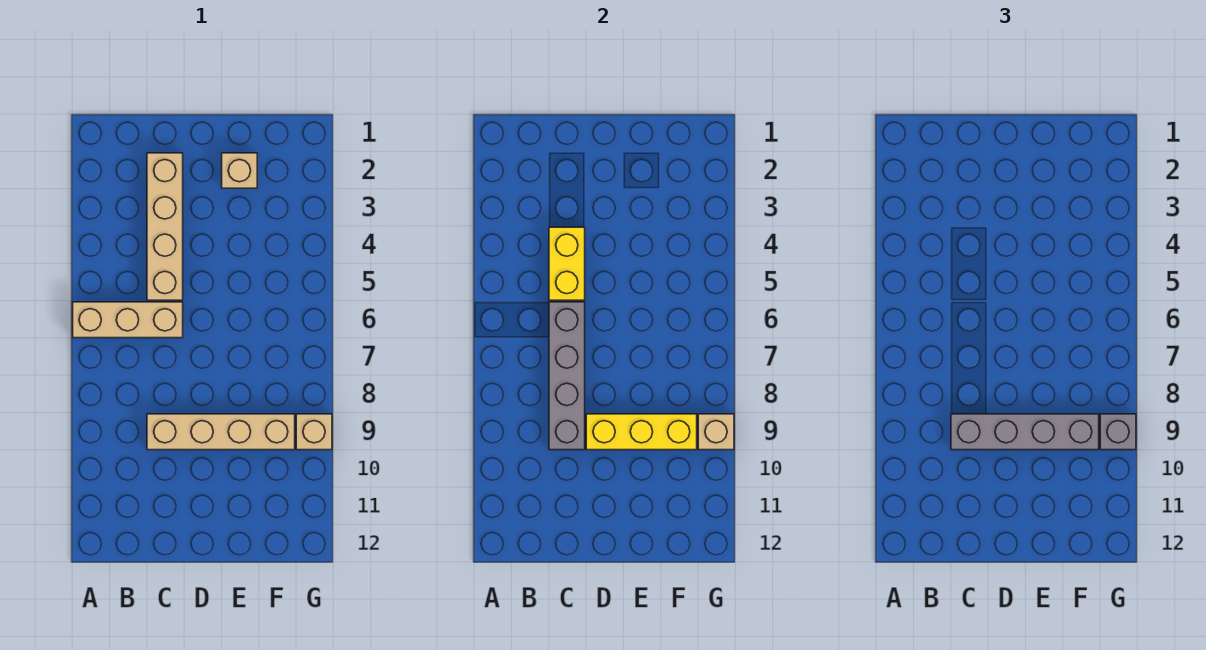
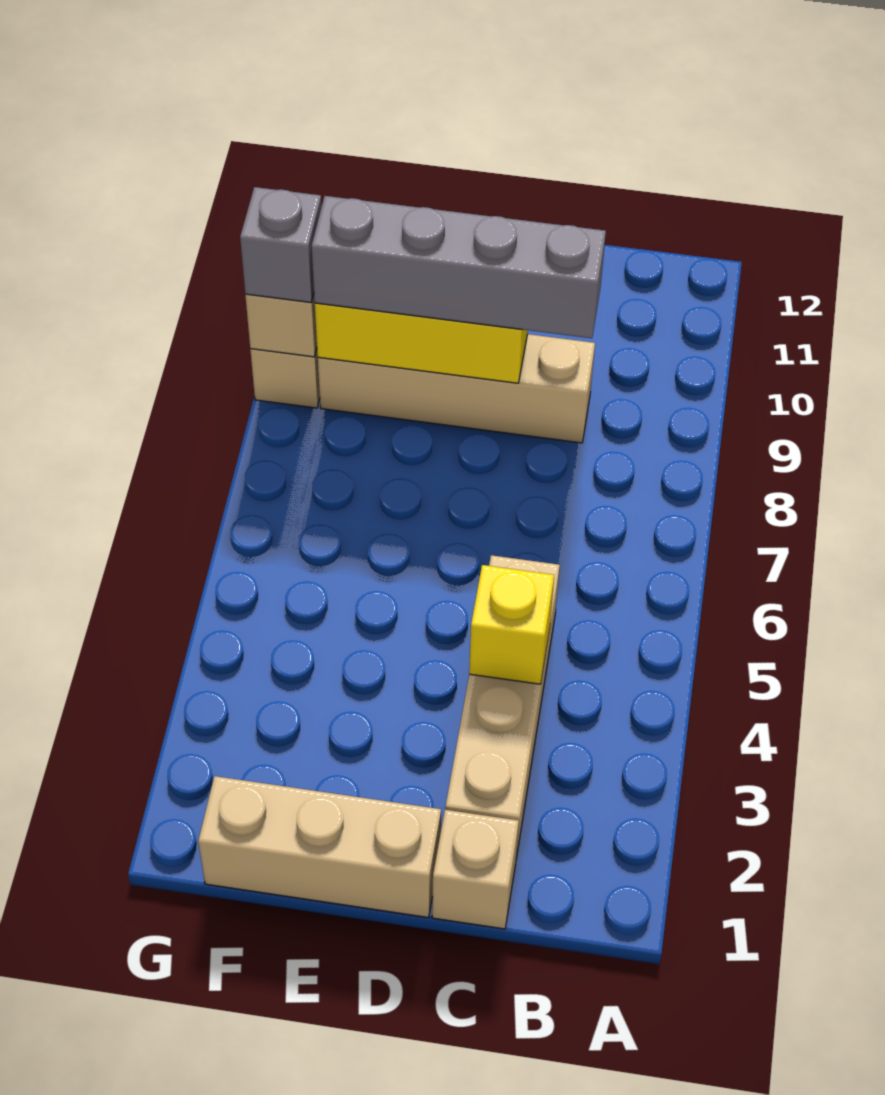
tan 1x3 brick [73,302,183,338] -> tan 1x3 brick moved to [198,776,441,917]
yellow 1x2 brick [549,227,585,300] -> yellow 1x1 brick [469,565,554,684]
grey 1x4 brick [549,302,585,450] -> none
tan 1x1 brick [222,153,257,188] -> tan 1x1 brick moved to [432,810,519,929]

